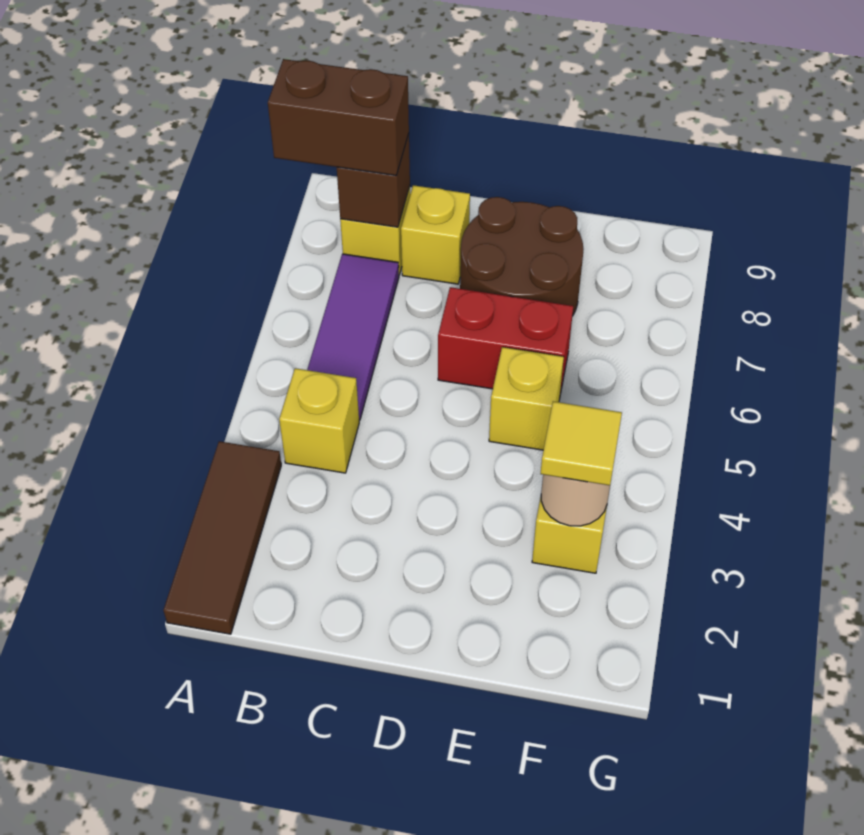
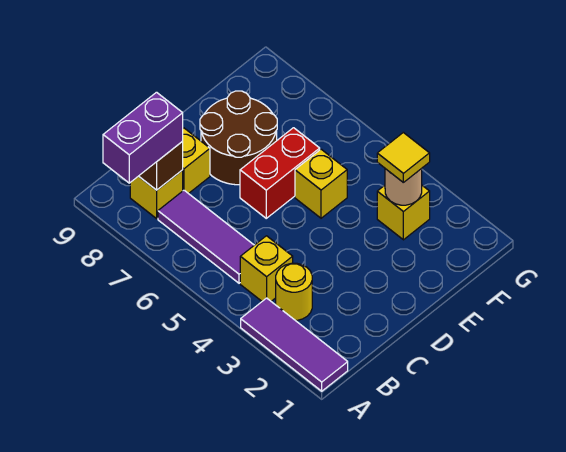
brown 1x3 tile [163,441,281,634] -> purple 1x3 tile [241,298,348,391]
brown 1x2 brick [268,59,409,176] -> purple 1x2 brick [103,92,183,183]
none -> yellow 1x1 round brick [276,263,312,320]

